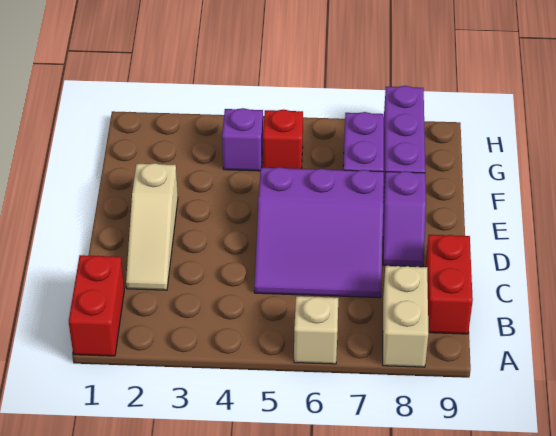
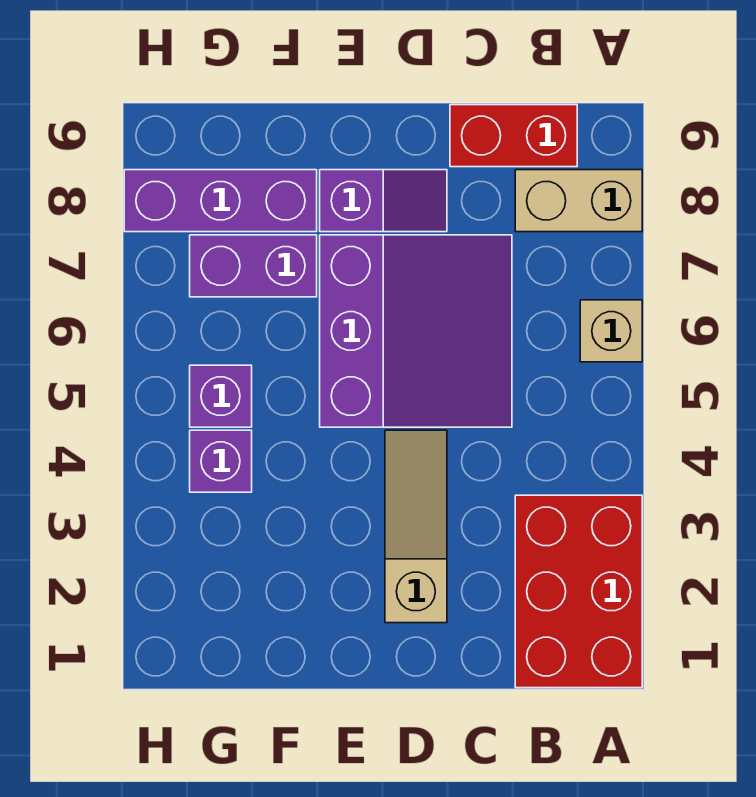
red 1x2 brick [69,255,124,356] -> red 2x3 brick [515,495,642,688]
tan 1x3 slope [126,163,178,290] -> tan 1x3 slope turned to [385,430,447,623]
red 1x1 brick [263,110,303,169] -> purple 1x1 brick [190,365,252,427]

